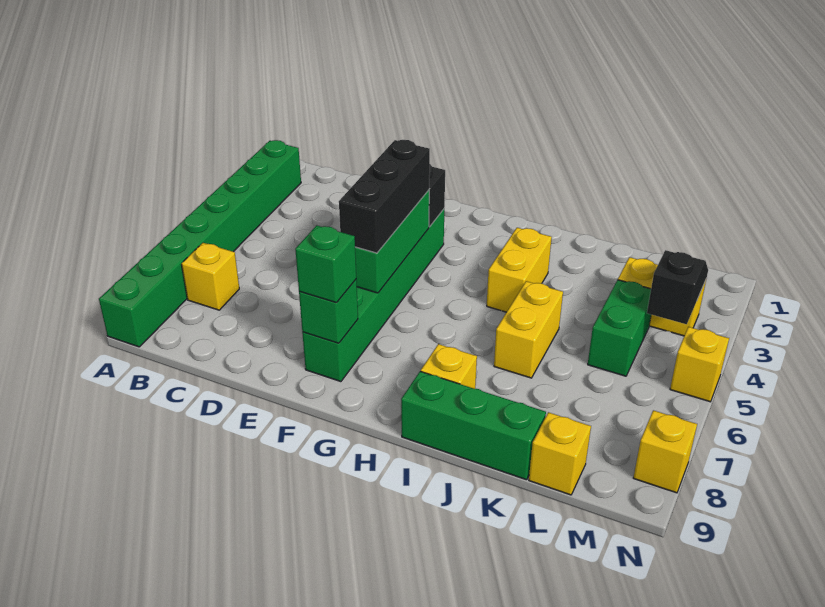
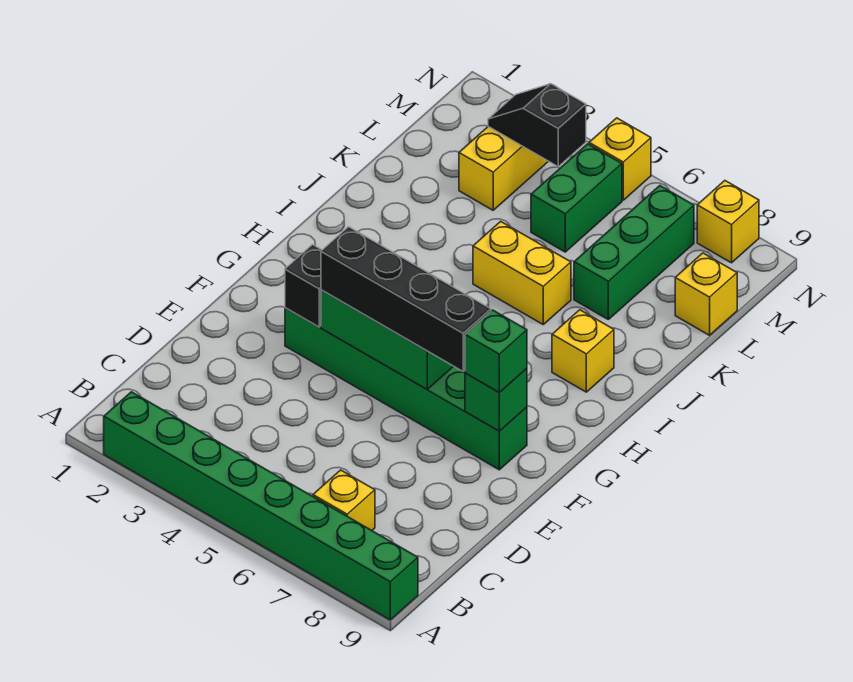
black 1x3 brick [339,140,430,253] -> black 1x4 brick [321,227,491,371]
yellow 1x2 brick [487,228,552,312] -> none
green 1x3 brick [401,371,546,480] -> green 1x3 brick moved to [574,186,694,319]
green 1x2 brick [588,280,651,376] -> green 1x2 brick turned to [531,144,622,252]

